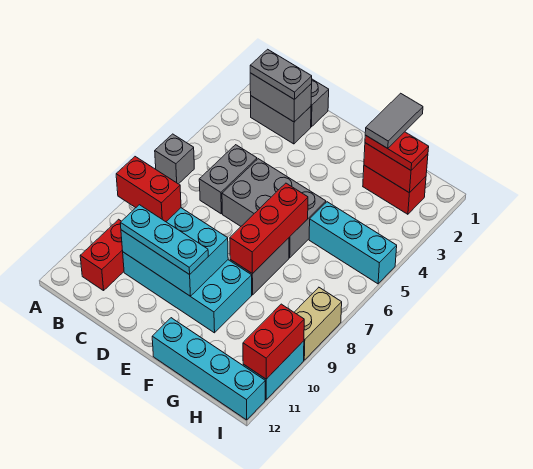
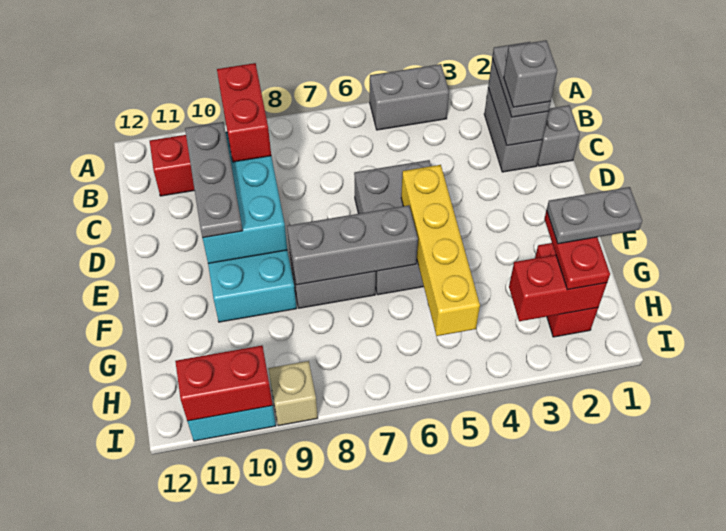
grey 1x1 brick [155,134,194,184] -> grey 1x1 brick moved to [504,40,557,107]
grey 1x2 brick [199,145,257,214] -> grey 1x2 brick moved to [370,64,449,130]
cyan 1x3 plate [120,205,208,275] -> grey 1x3 plate [185,122,243,238]
none -> yellow 1x4 brick [401,165,480,336]
red 1x3 brick [230,183,308,274] -> grey 1x3 brick [287,205,418,285]
cyan 1x4 brick [152,318,265,420] -> none
grey 1x2 tile [365,93,423,148] -> grey 1x2 plate [547,187,642,244]
red 1x2 brick [364,143,428,193] -> red 1x2 brick turned to [509,255,607,321]
cyan 1x3 brick [309,202,397,284] -> none
tan 1x2 brick [294,287,342,360] -> tan 1x1 brick [268,361,318,426]

